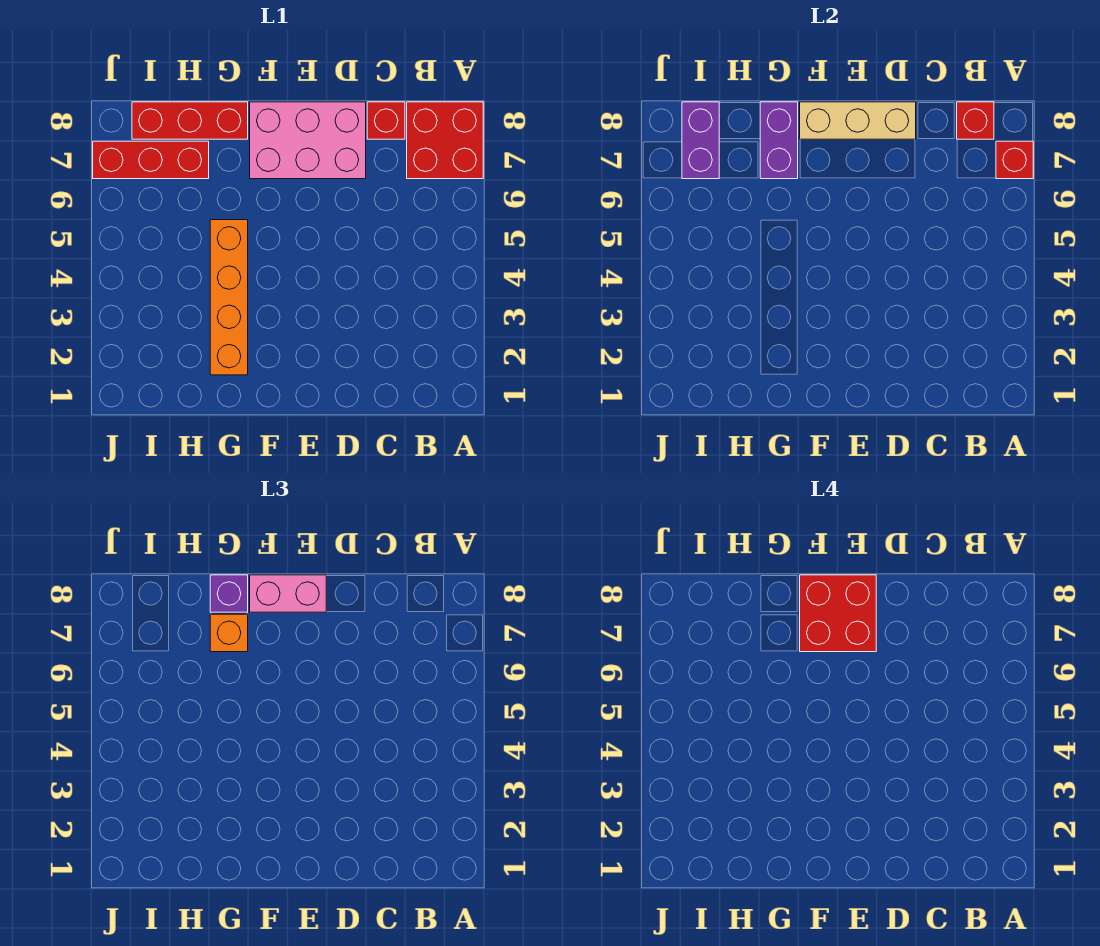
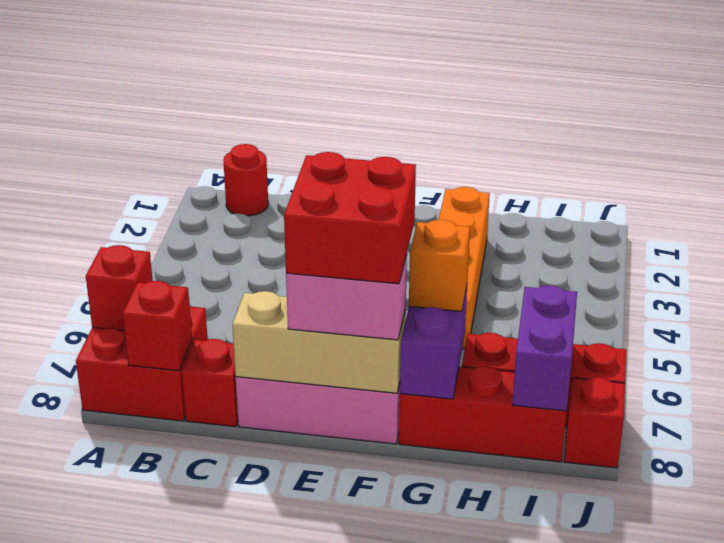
none -> red 1x1 round brick [224,144,268,216]
purple 1x1 brick [210,575,248,612] -> none
none -> red 1x1 brick [564,377,625,468]

